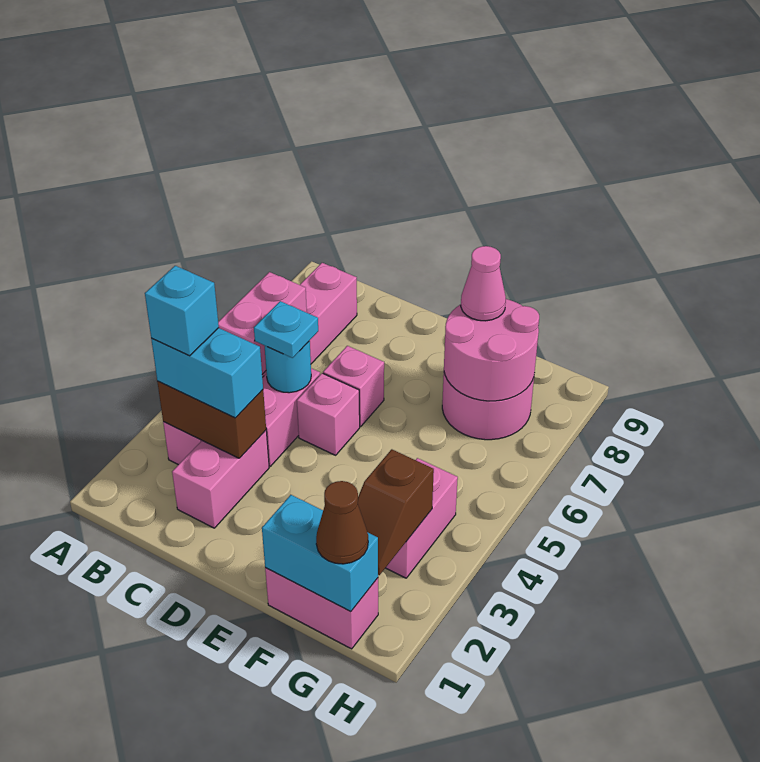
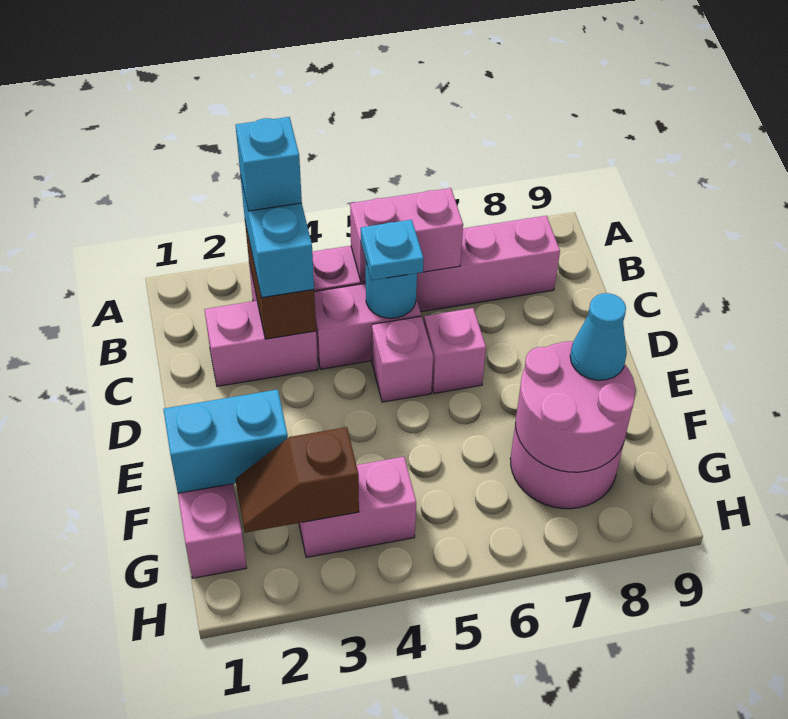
cyan 1x2 brick [262,495,378,612] -> cyan 1x2 brick turned to [163,390,288,493]
pink 1x1 cone [461,246,506,321] -> cyan 1x1 cone [570,293,627,380]
brown 1x1 cone [316,481,368,564] -> none

